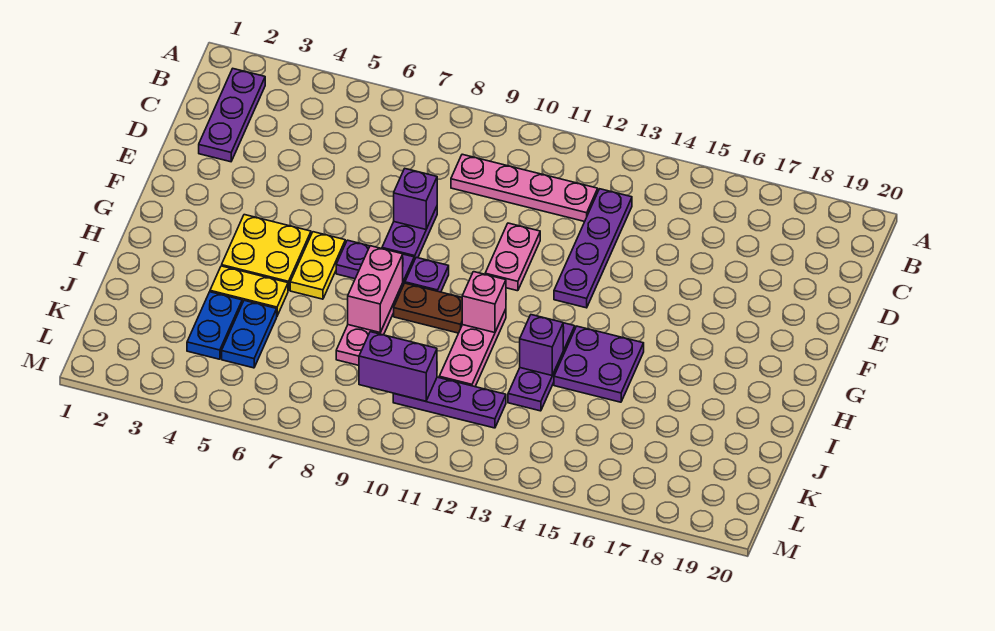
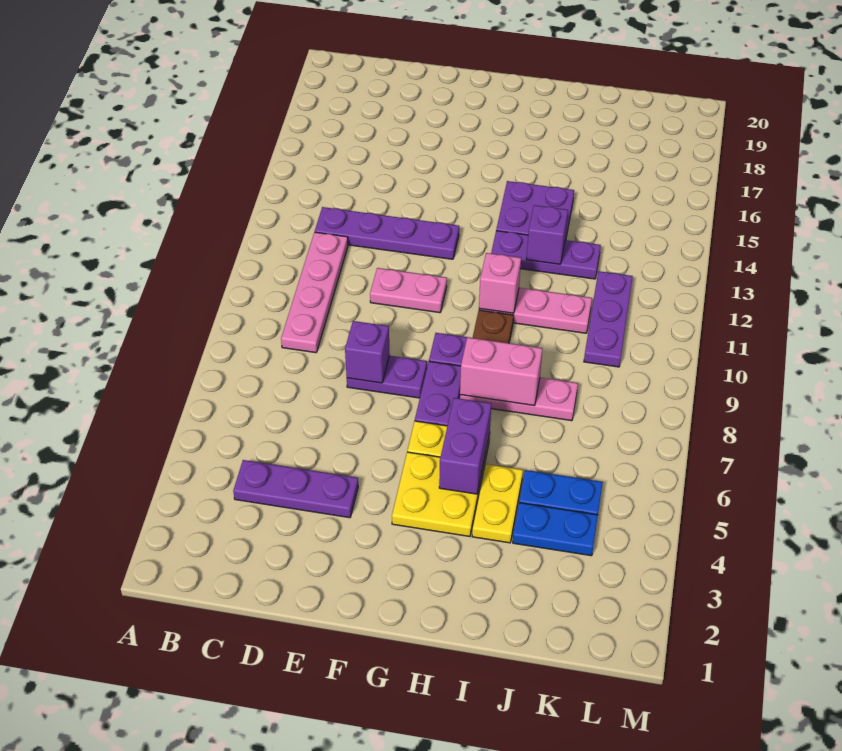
purple 1x3 plate [199,69,265,162] -> purple 1x3 plate moved to [233,460,358,518]
purple 1x2 brick [359,332,437,401] -> purple 1x2 brick moved to [439,398,491,494]

